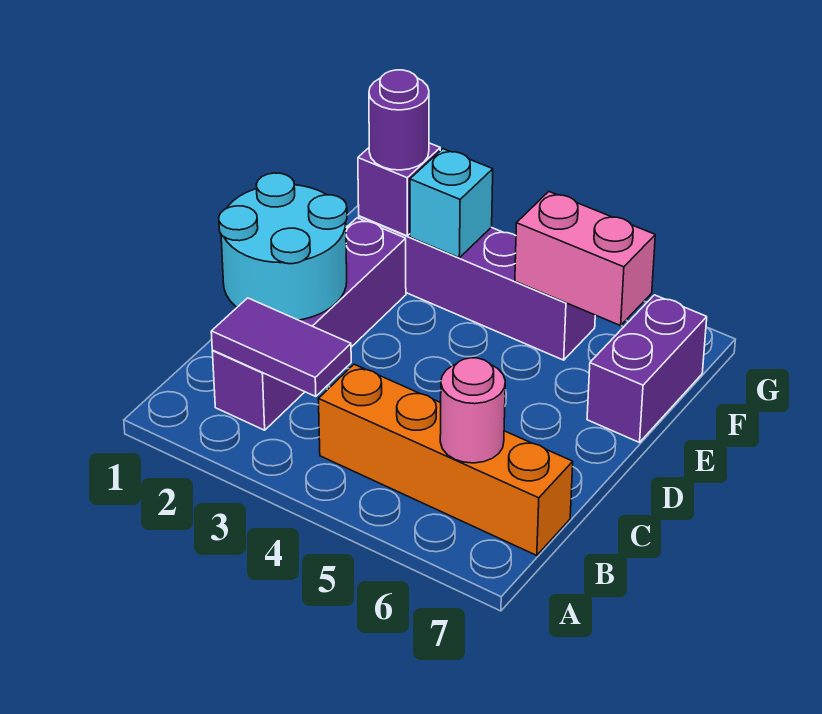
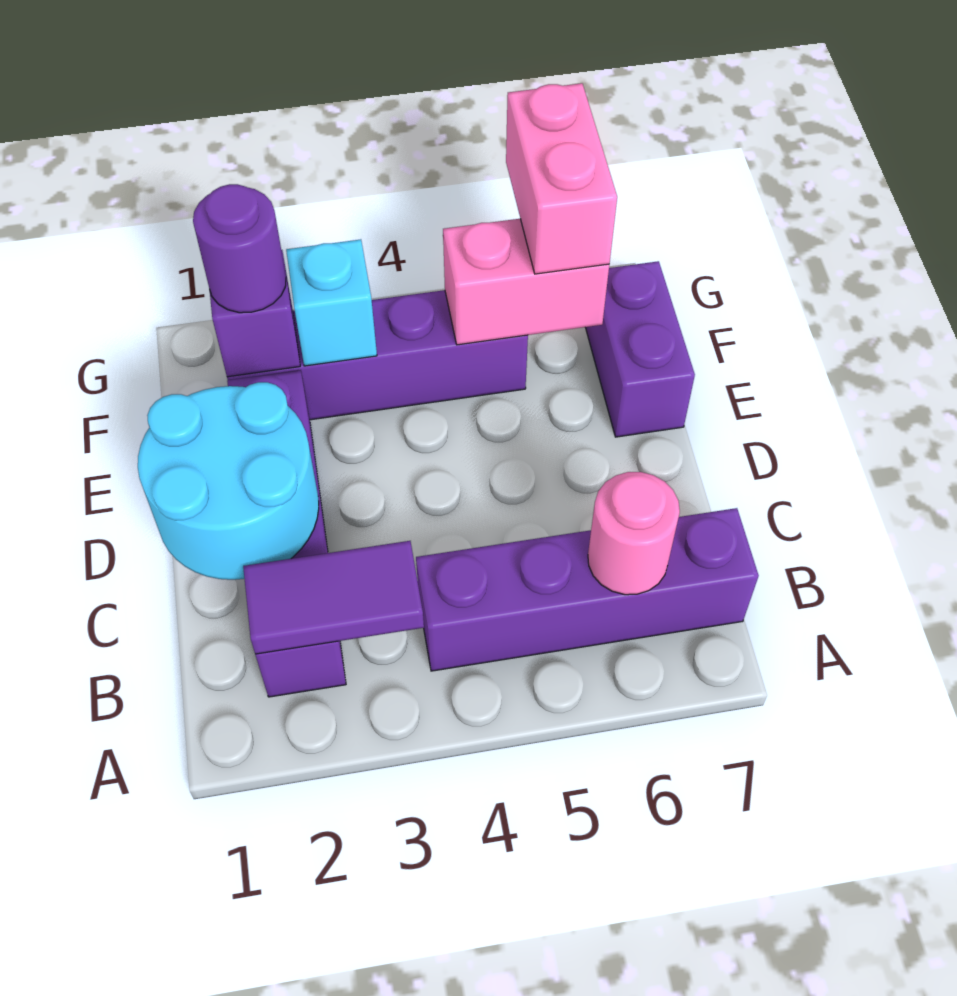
orange 1x4 brick [318,364,573,556] -> purple 1x4 brick [416,508,759,671]
none -> pink 1x2 brick [506,83,617,274]

